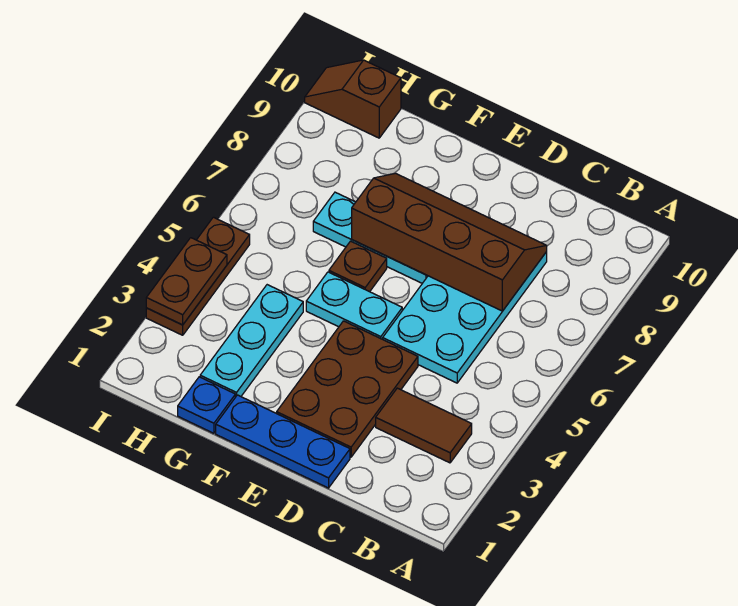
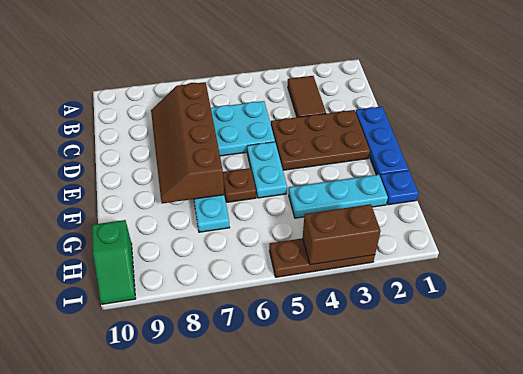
brown 1x2 slope [305,60,401,138] -> green 1x2 slope [92,220,136,304]
brown 1x2 plate [146,238,227,325] -> brown 1x2 brick [303,204,380,265]

